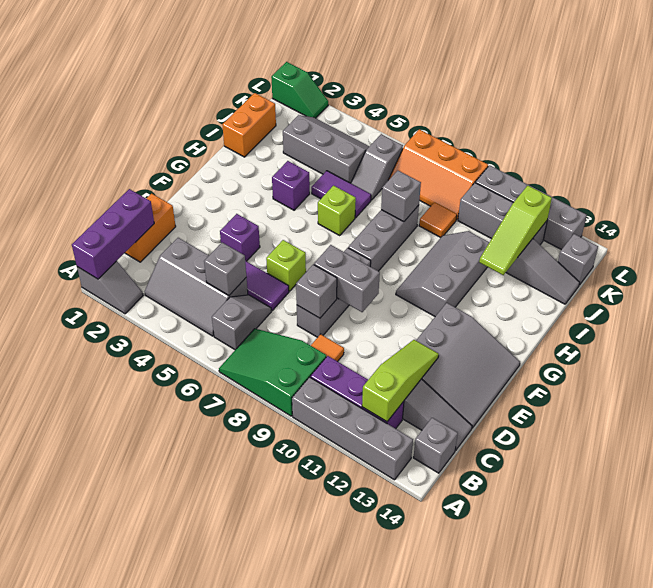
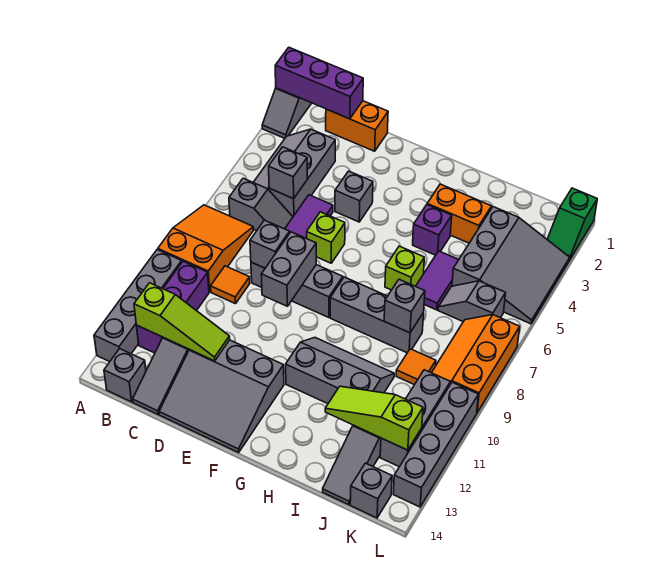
green 2x3 slope [219,329,326,416] -> orange 2x3 slope [158,205,253,292]
purple 1x1 brick [220,214,260,261] -> grey 1x1 brick [335,171,373,222]
orange 1x2 brick [222,93,276,157] -> orange 1x2 brick moved to [427,184,492,243]
grey 2x3 slope [283,115,369,183] -> grey 3x3 slope [452,207,570,324]

